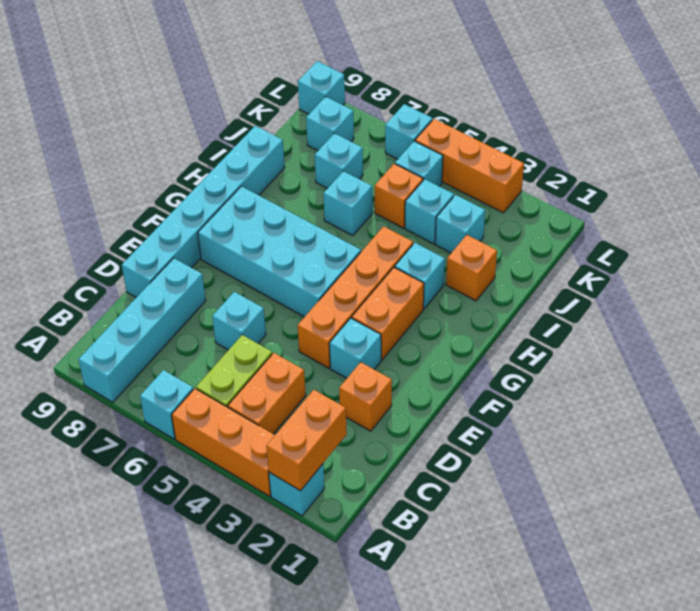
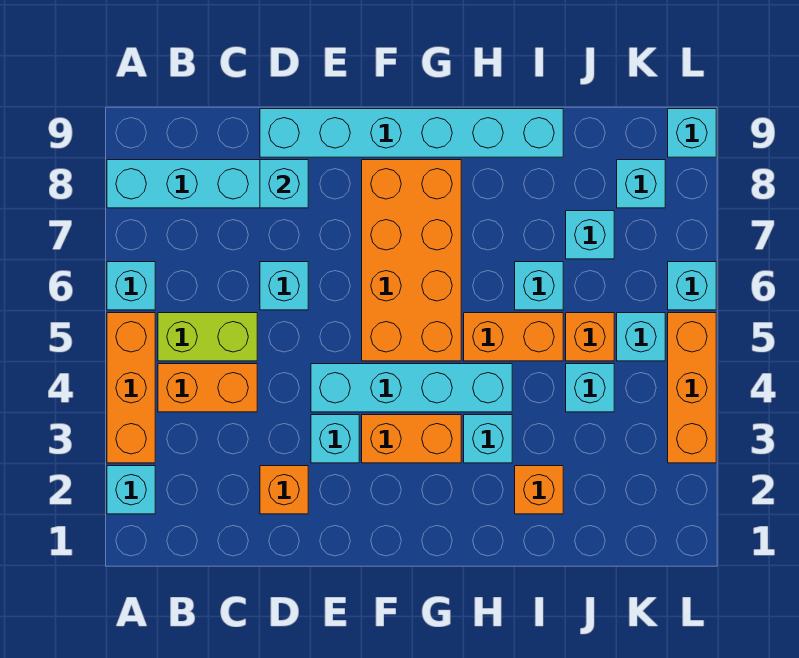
orange 1x2 brick [266,390,347,491] -> orange 1x2 brick moved to [464,313,563,361]
orange 1x4 brick [298,226,413,368] -> cyan 1x4 brick [311,364,512,412]
cyan 2x4 brick [198,186,361,317] -> orange 2x4 brick [362,160,461,361]
cyan 1x1 brick [435,195,485,253] -> cyan 1x1 brick moved to [260,160,308,208]

